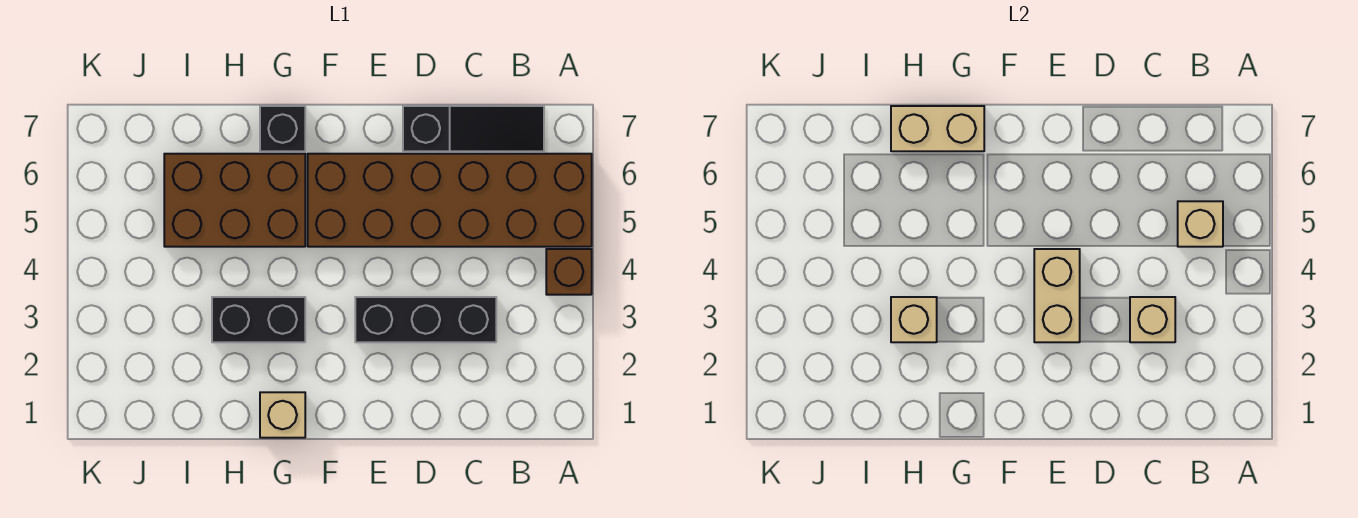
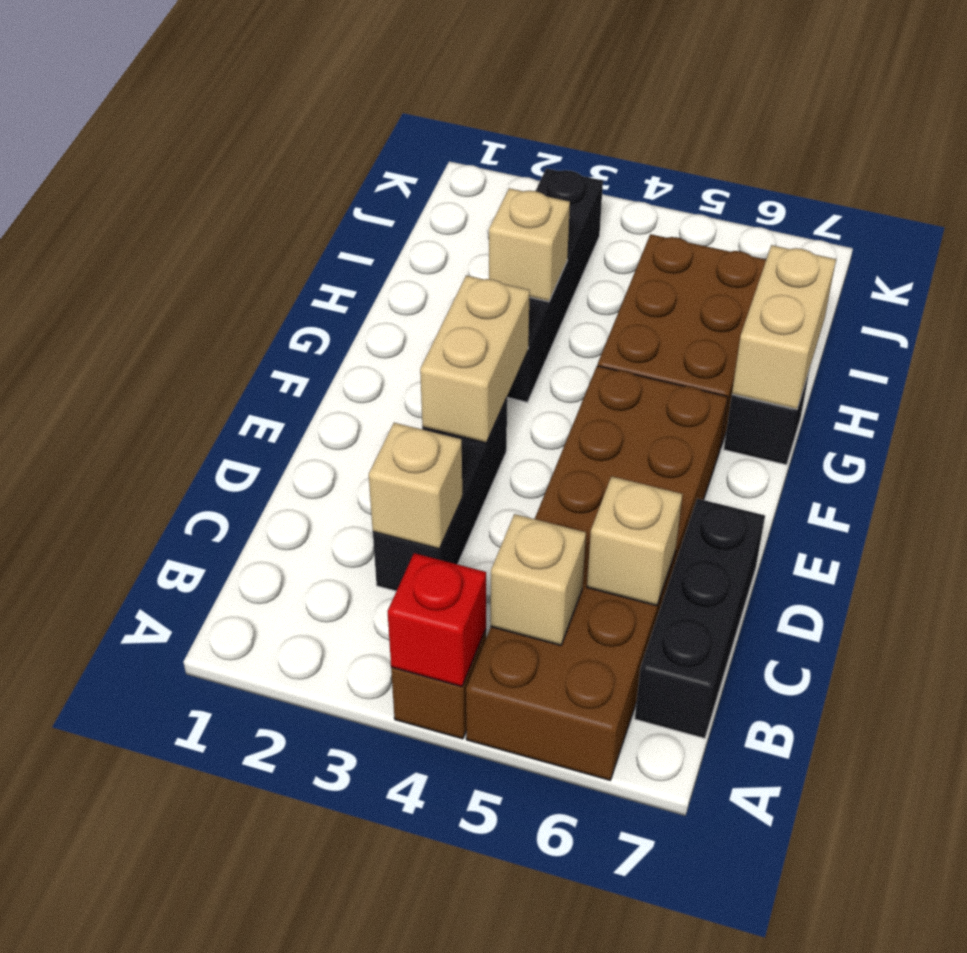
none -> red 1x1 brick [388,553,486,687]
black 1x3 slope [403,106,544,151] -> black 1x3 brick [635,499,765,738]
tan 1x2 brick [1034,249,1080,342] -> tan 1x2 brick turned to [420,275,530,443]
tan 1x1 brick [260,392,305,438] -> tan 1x1 brick moved to [587,476,683,606]
black 1x2 brick [212,297,305,342] -> black 1x4 brick [507,168,603,402]

